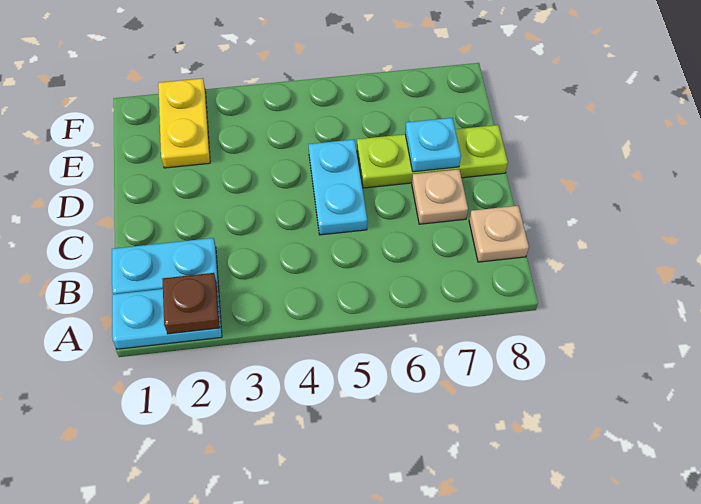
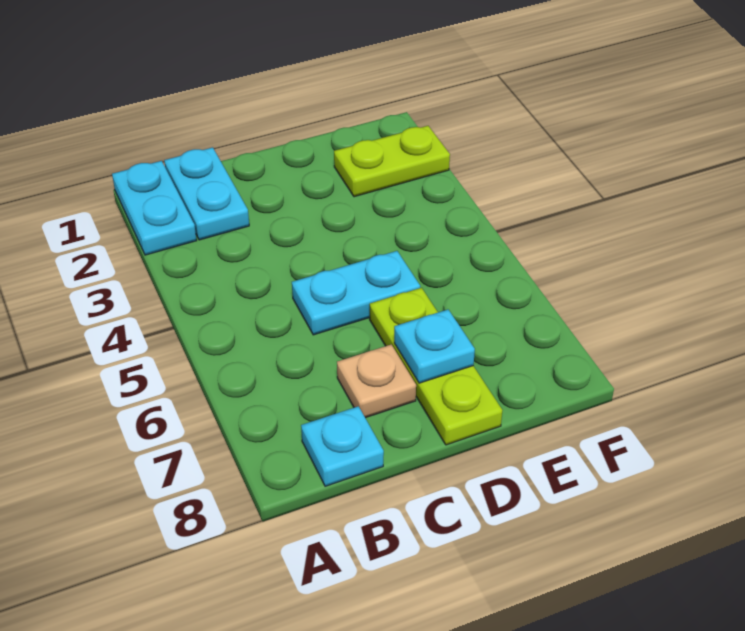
brown 1x1 plate [163,273,220,334] -> none
tan 1x1 plate [469,206,529,262] -> cyan 1x1 plate [301,406,384,486]
yellow 1x2 plate [158,78,210,168] -> lime 1x2 plate [334,126,450,197]

